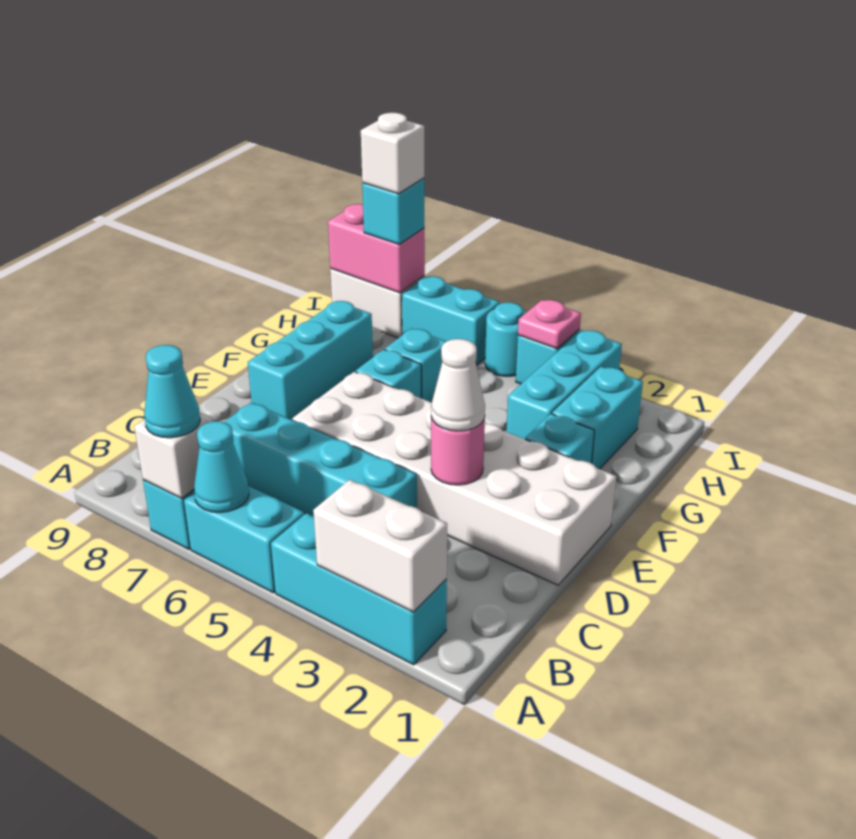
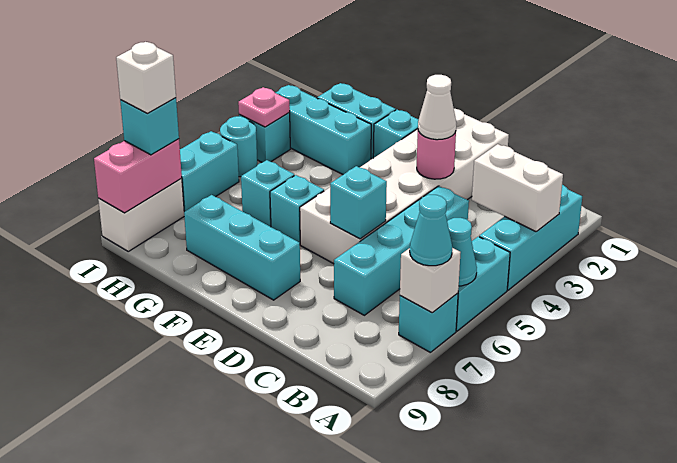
white 1x2 brick [313,480,447,612] -> white 1x2 brick turned to [472,144,563,232]
none -> cyan 1x1 brick [330,166,387,239]

